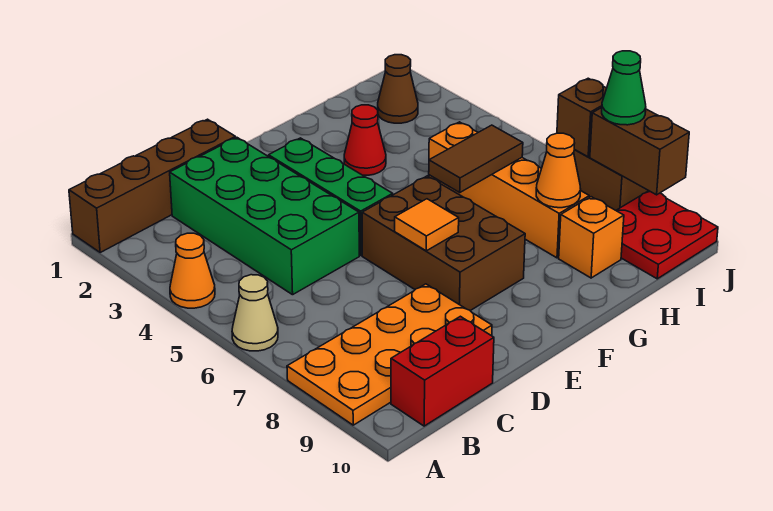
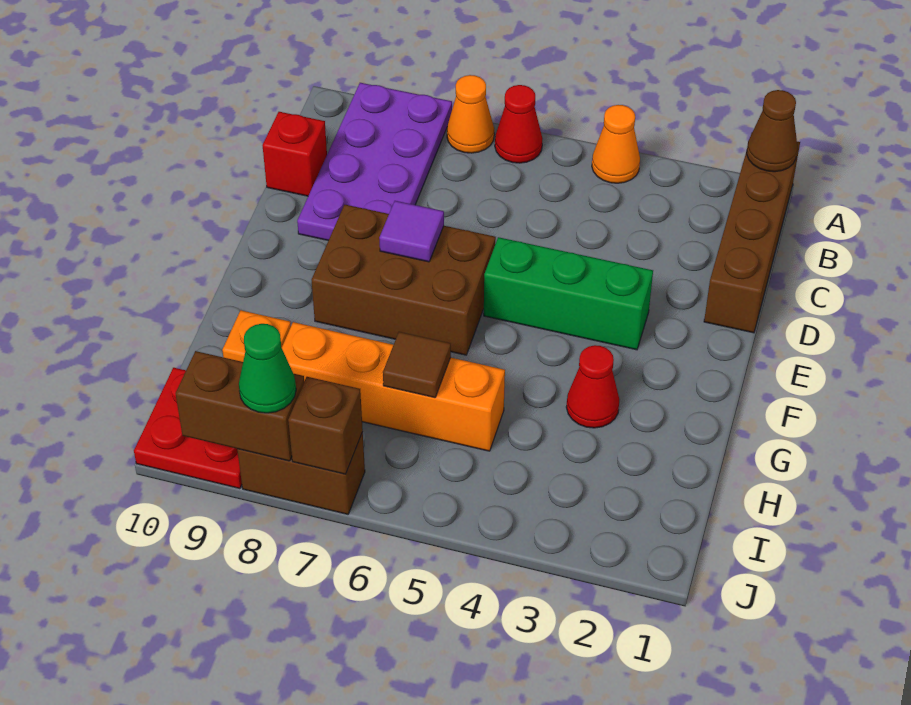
tan 1x1 cone [232,275,278,351] -> red 1x1 cone [495,85,543,163]
orange 2x4 plate [287,284,492,425] -> purple 2x4 plate [297,83,452,241]
red 1x2 brick [391,316,494,426] -> red 1x1 brick [262,112,327,196]
green 2x4 brick [170,137,359,295] -> none
orange 1x1 tile [395,199,459,251] -> purple 1x1 tile [379,201,444,262]
brown 1x2 tile [429,125,523,192] -> brown 1x1 tile [383,332,451,398]
orange 1x1 cone [536,133,581,208] -> orange 1x1 cone moved to [447,75,494,153]
brown 1x1 cone [378,55,418,123] -> brown 1x1 cone moved to [747,90,797,172]

